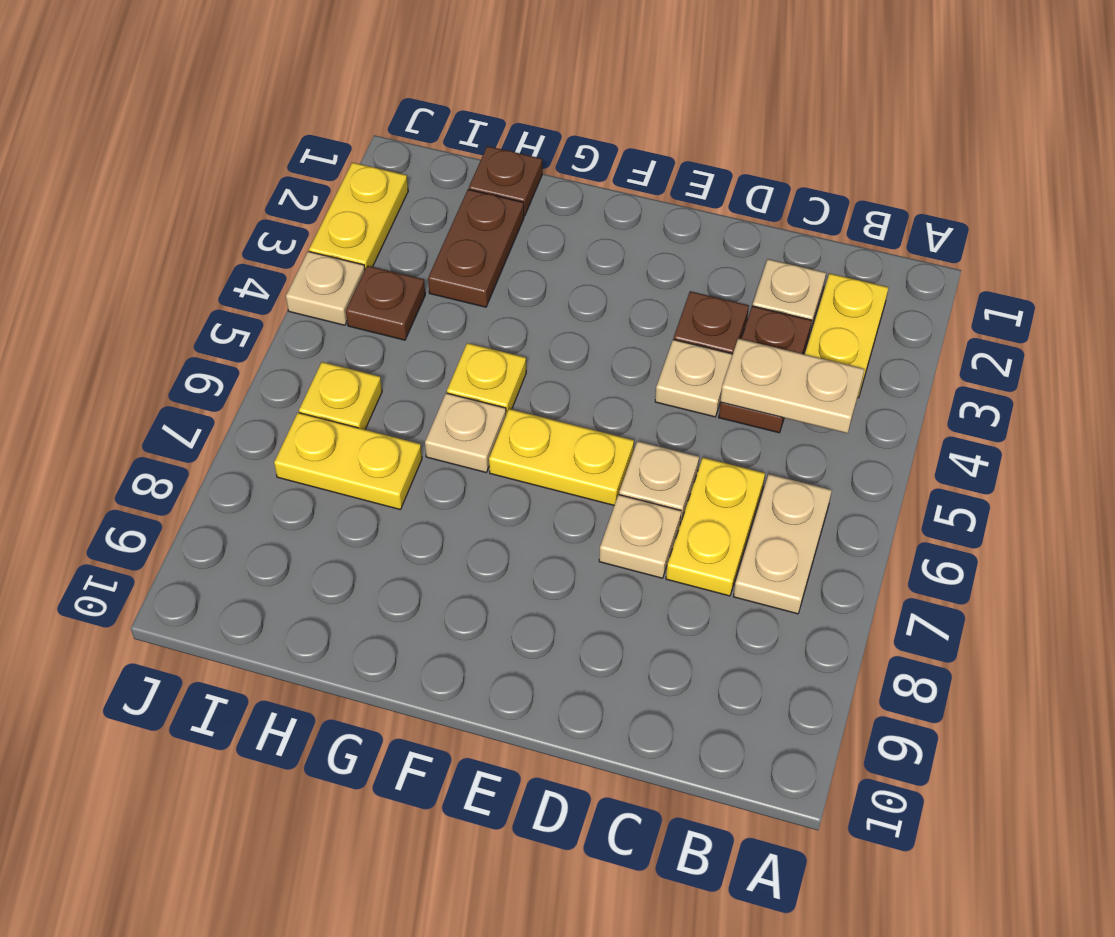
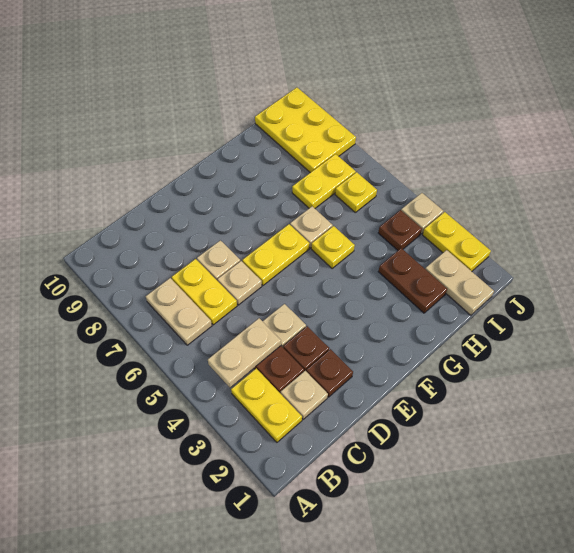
brown 1x1 plate [469,146,542,216] -> brown 1x1 plate moved to [306,349,353,397]
none -> tan 1x2 plate [425,250,494,315]
none -> yellow 2x3 plate [255,87,356,173]

